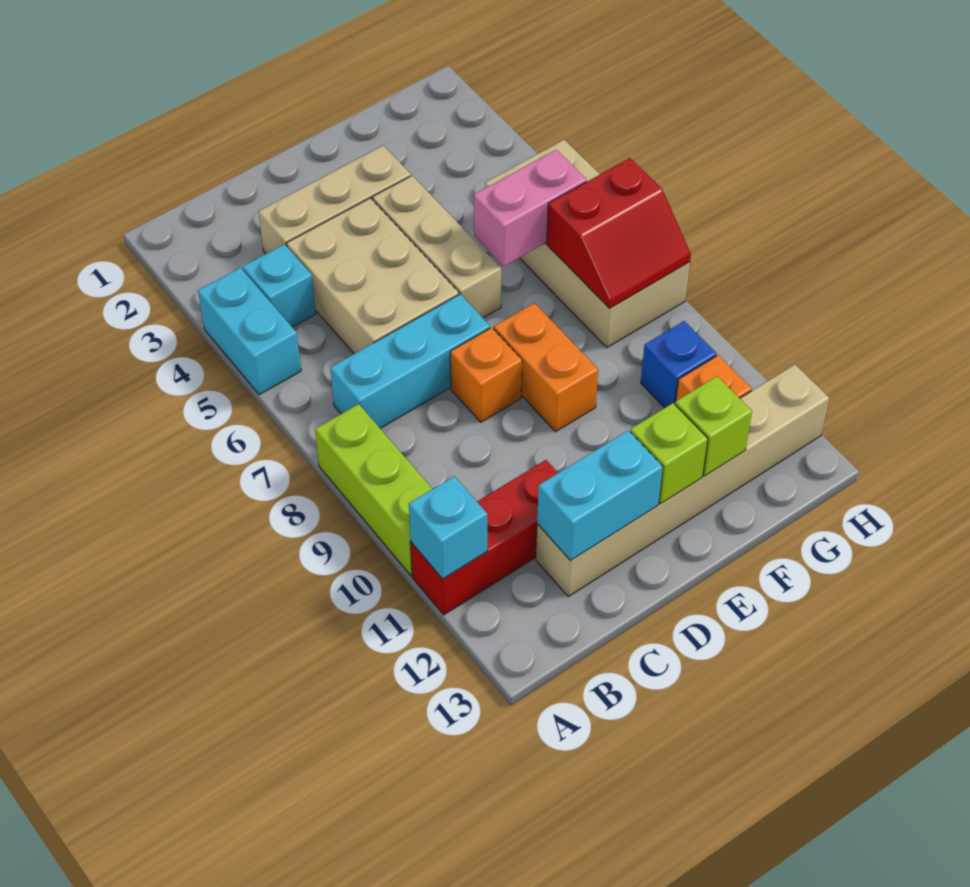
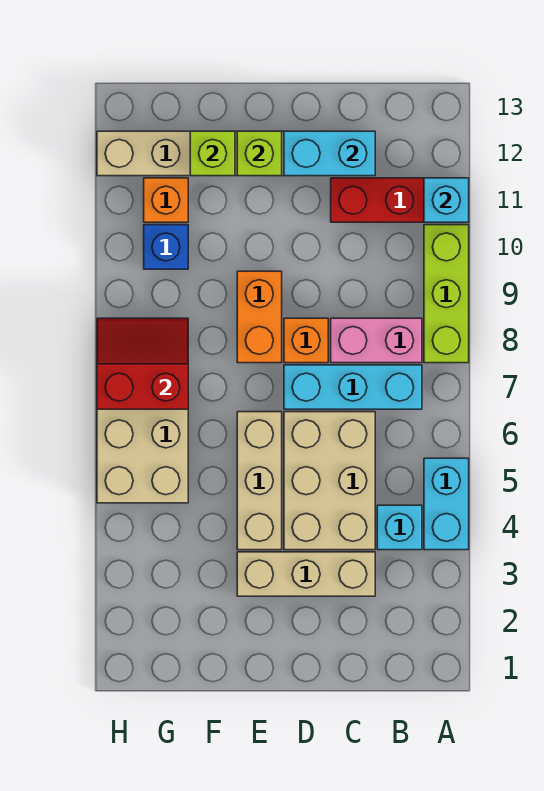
pink 1x2 brick [474,150,587,267] -> pink 1x2 brick moved to [331,318,422,363]

